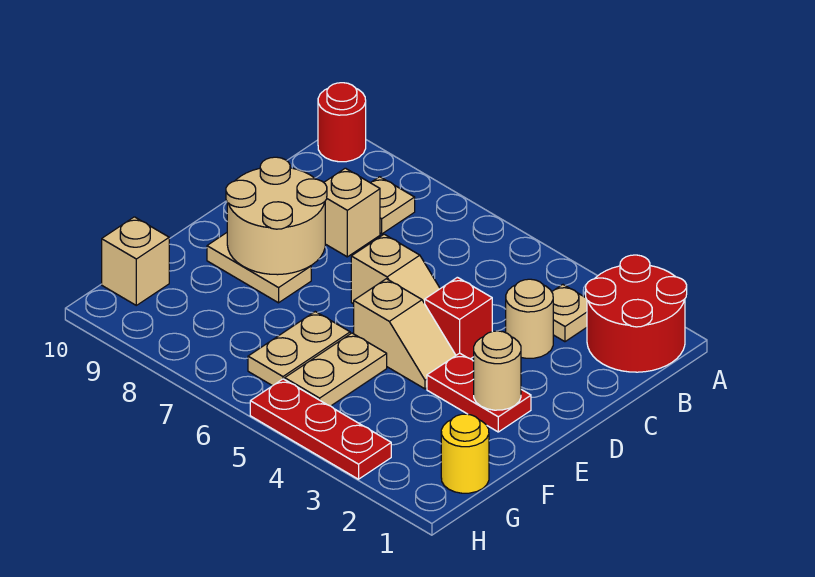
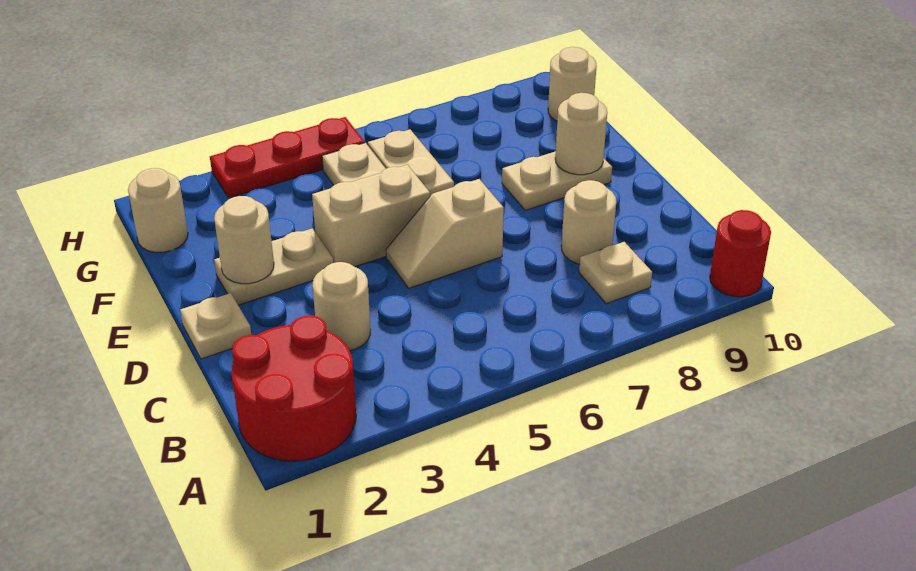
tan 1x1 plate [552,285,587,342] -> tan 1x1 plate moved to [180,293,251,359]
tan 1x1 brick [324,168,380,257] -> tan 1x1 round brick [561,180,616,264]
red 1x1 brick [425,277,492,359] -> none
tan 2x2 round brick [226,157,327,275] -> tan 1x1 round brick [555,93,607,175]
red 1x2 plate [427,353,531,432] -> tan 1x2 plate [214,228,333,305]
tan 1x2 slope [354,279,456,389] -> tan 1x2 brick [312,165,430,267]
yellow 1x1 round brick [441,414,489,493] -> tan 1x1 round brick [128,168,188,252]
tan 1x1 brick [102,217,169,305] -> tan 1x1 round brick [548,47,597,121]

